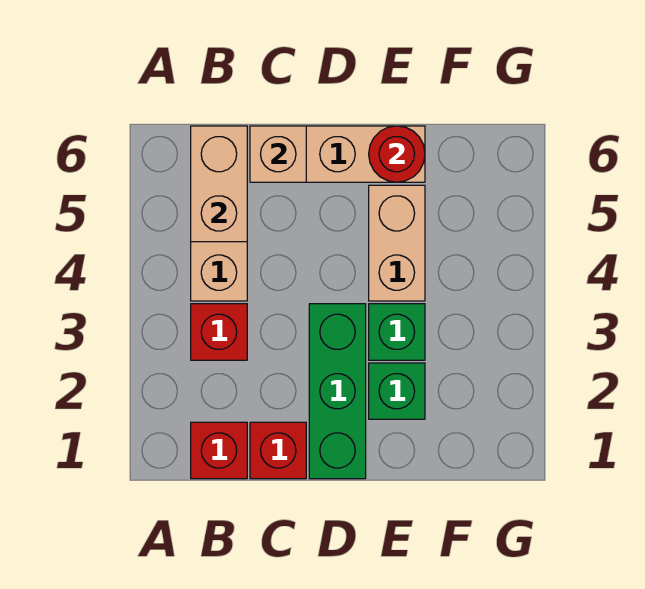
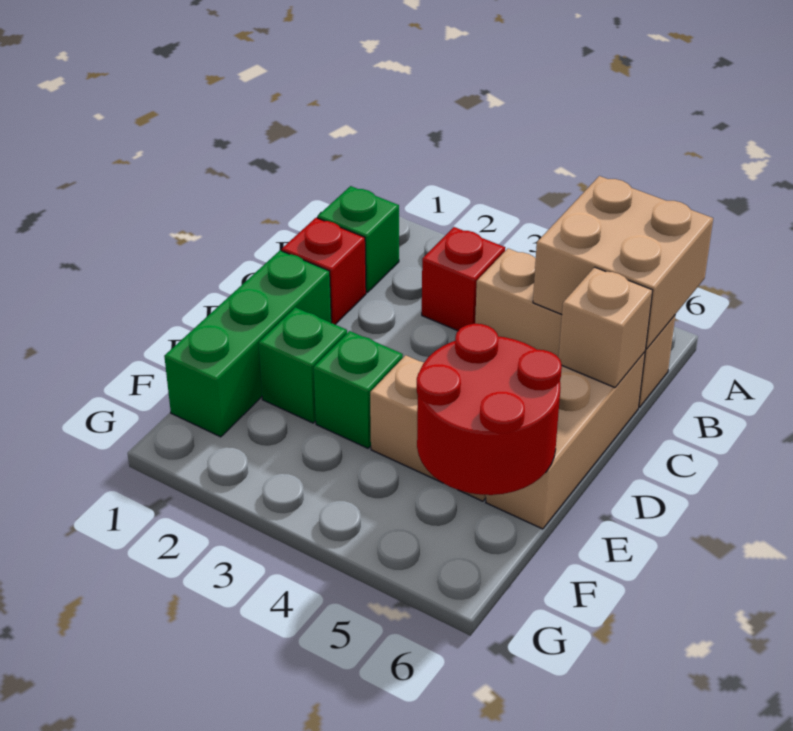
red 1x1 brick [191,422,247,479] -> green 1x1 brick [318,186,399,293]
tan 1x2 brick [191,126,247,242] -> tan 2x2 brick [533,176,713,349]
green 1x3 brick [309,304,366,479] -> green 1x3 brick turned to [164,250,331,437]
red 1x1 round brick [369,126,425,182] -> red 2x2 round brick [417,324,562,495]

